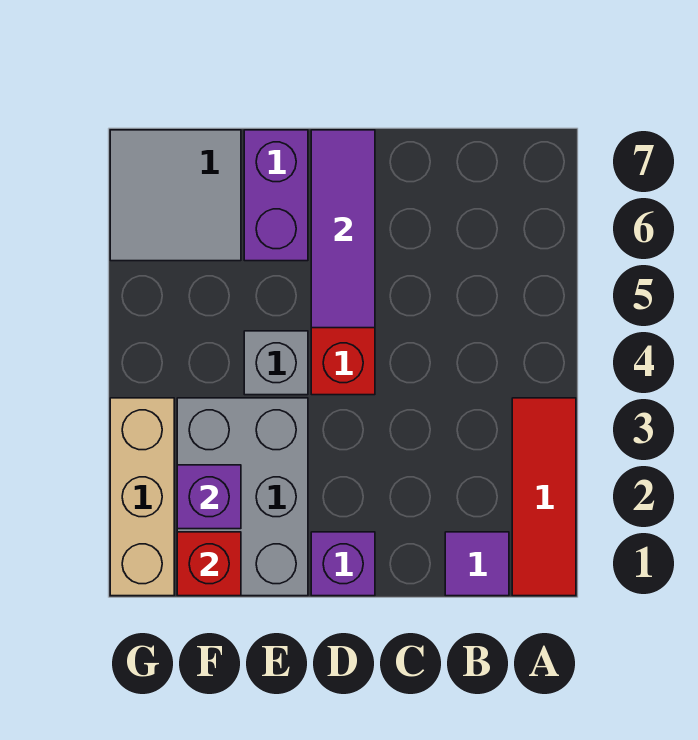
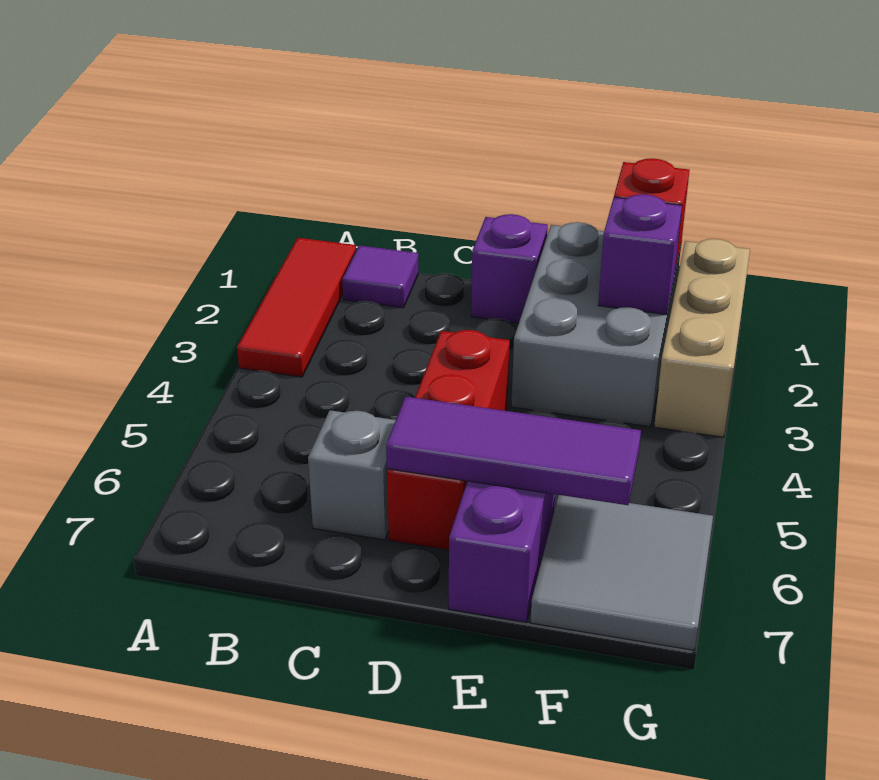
purple 1x3 tile [311,130,375,328] -> purple 1x3 tile turned to [386,397,641,505]
grey 1x1 brick [244,331,308,395] -> grey 1x1 brick moved to [308,410,396,540]

